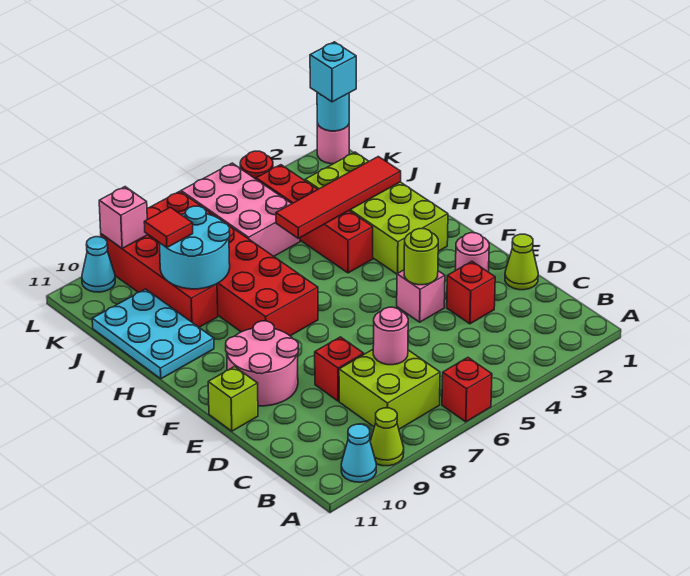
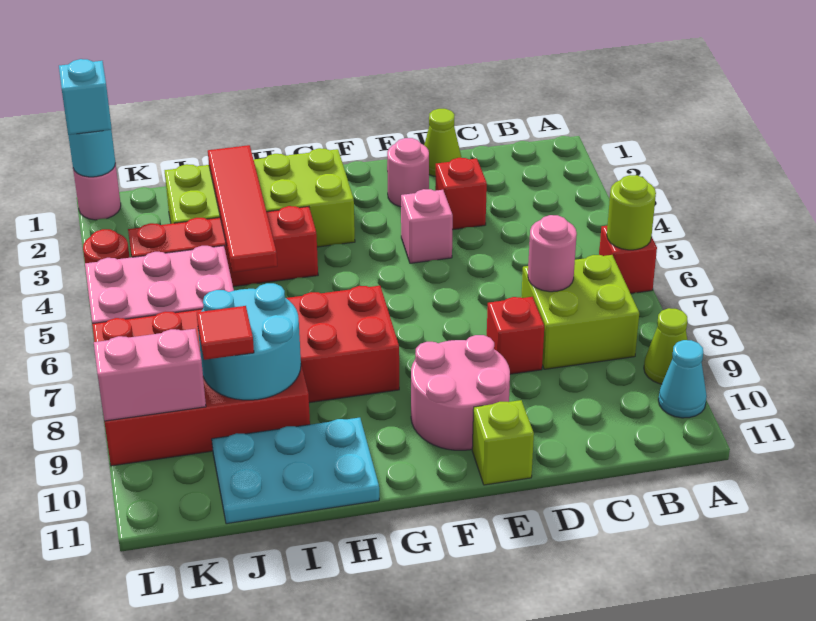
lime 1x1 round brick [404,229,438,285] -> lime 1x1 round brick moved to [607,175,656,250]
pink 1x1 brick [99,187,148,248] -> pink 1x2 brick [94,329,206,421]
cyan 1x1 cone [82,237,115,292] -> none

